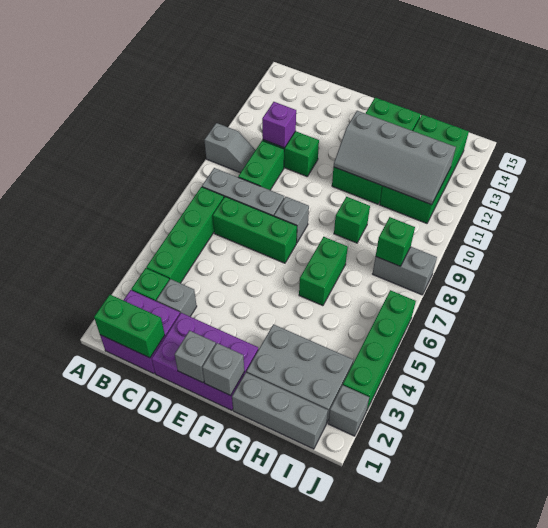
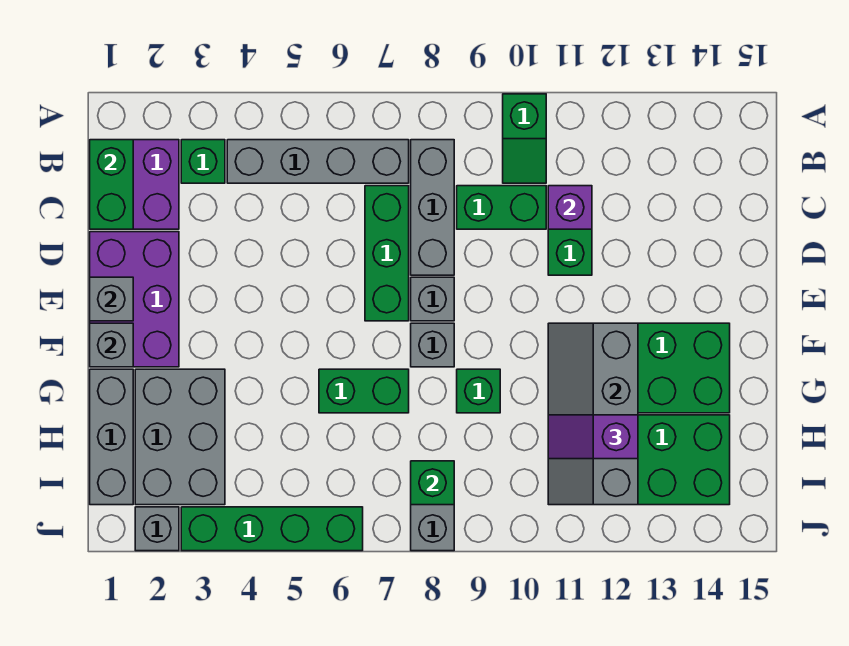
grey 1x2 slope [205,123,255,173] -> green 1x2 slope [503,94,546,183]
green 1x4 brick [146,187,224,283] -> grey 1x4 brick [227,140,409,183]
grey 1x1 brick [156,279,197,316] -> grey 1x1 brick moved to [411,323,454,367]
none -> purple 1x2 slope [548,415,638,459]

